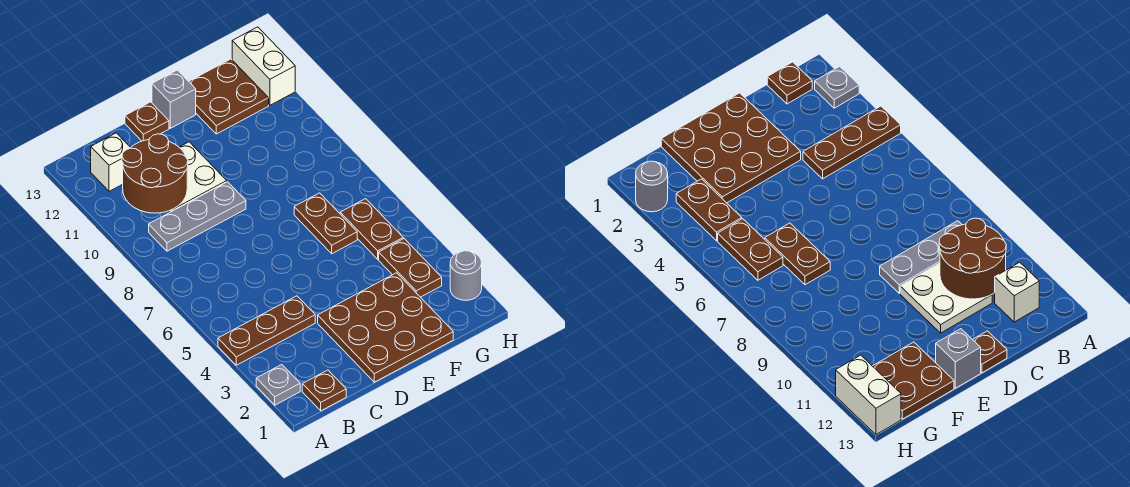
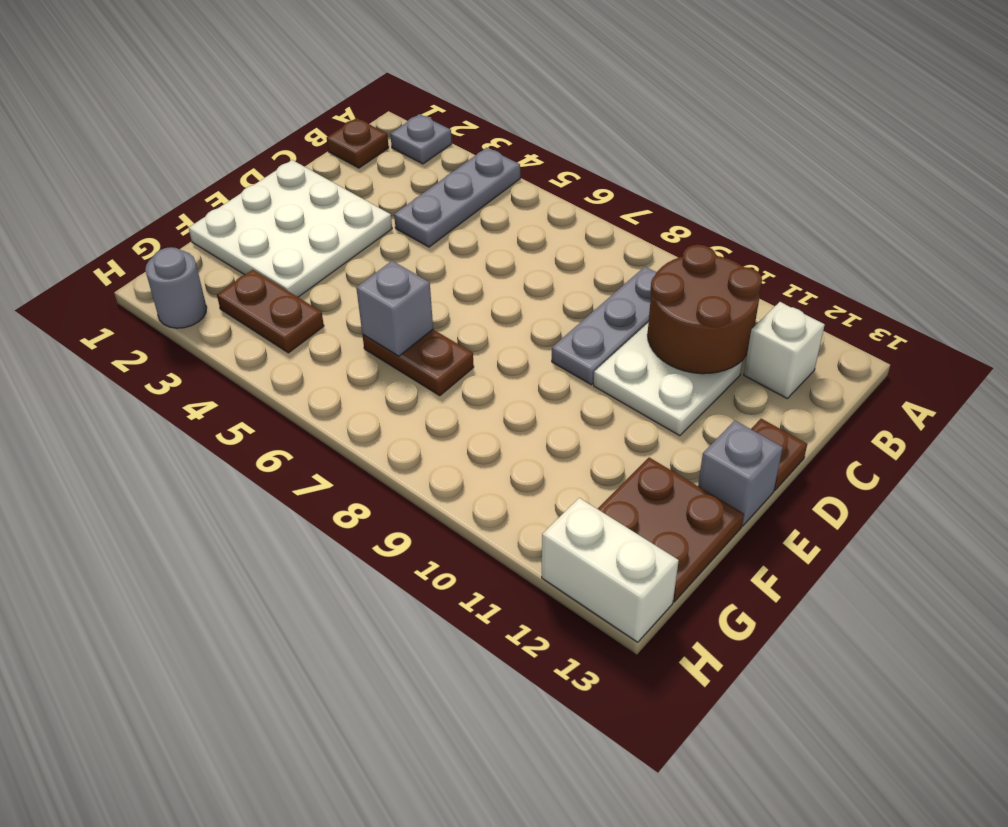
brown 1x3 plate [218,296,315,365] -> grey 1x3 plate [394,148,520,247]
brown 3x3 plate [318,273,453,382] -> white 3x3 plate [189,160,392,297]
none -> grey 1x1 brick [356,261,433,356]
brown 1x2 plate [340,199,403,259] -> none

